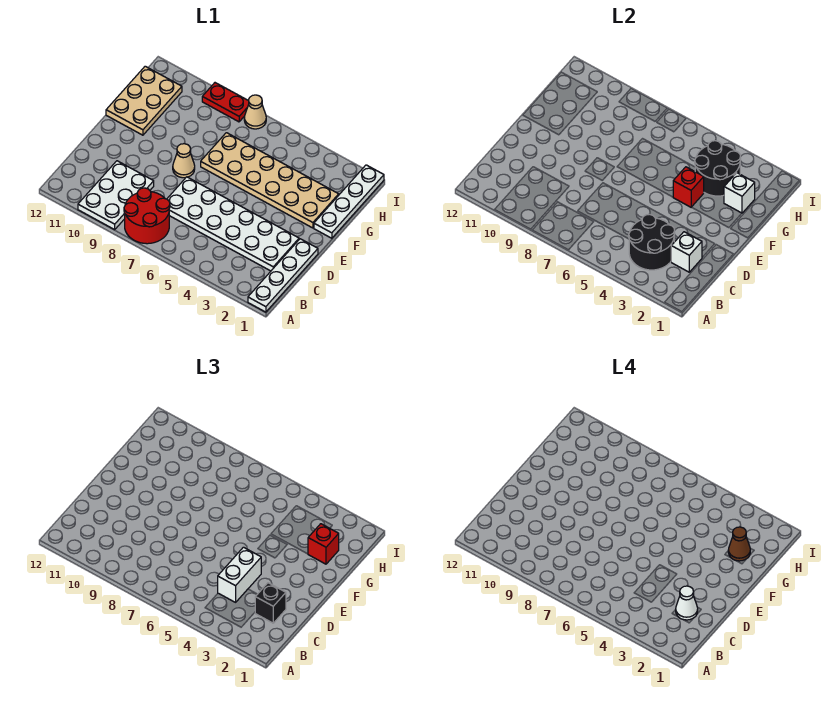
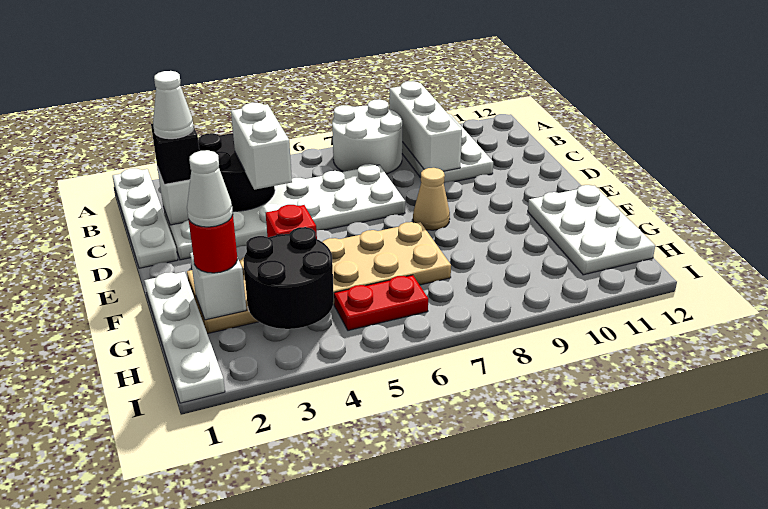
red 2x2 round brick [124,188,170,244] -> white 2x2 round brick [332,100,402,174]
none -> white 1x3 brick [389,81,462,171]
tan 2x3 plate [106,66,182,135] -> white 2x3 plate [528,185,655,275]
red 1x1 brick [308,524,339,564] -> red 1x1 round brick [189,215,238,273]
brown 1x1 cone [728,527,750,561] -> white 1x1 cone [187,150,233,227]
tan 1x1 cone [244,95,266,129] -> none
red 1x2 plate [202,83,249,122] -> red 1x2 plate moved to [334,275,428,331]

